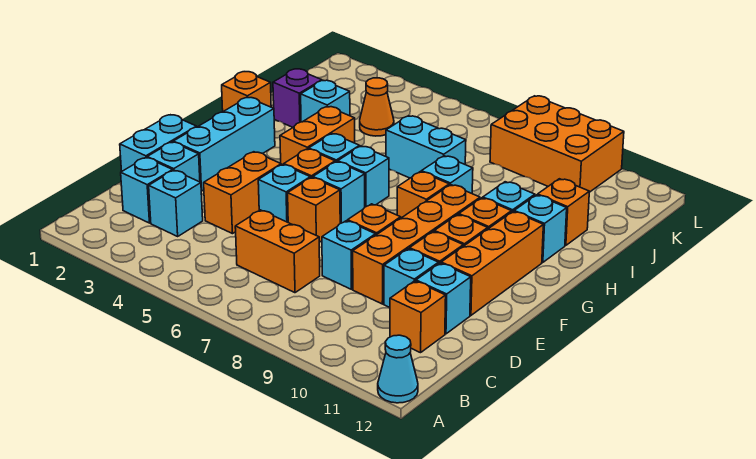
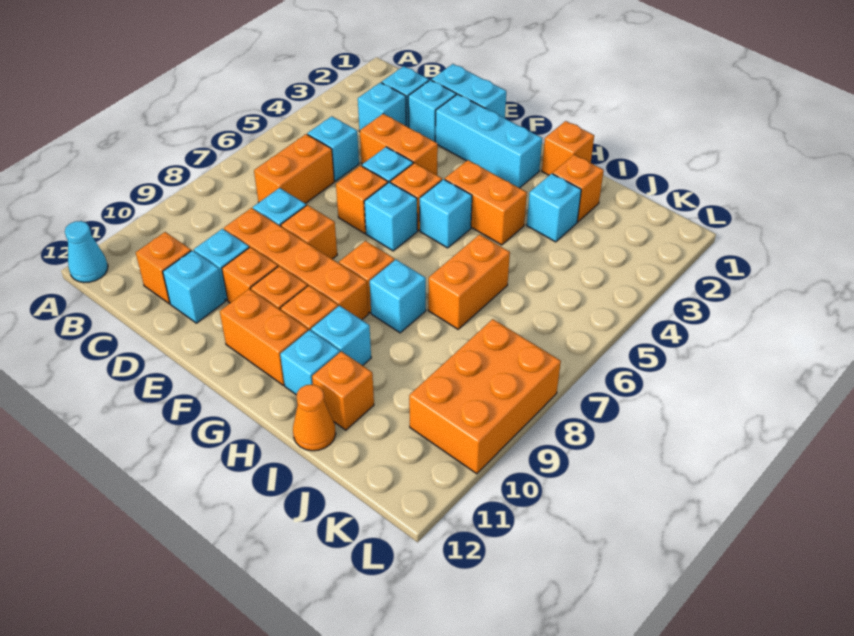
orange 1x3 brick [441,212,543,315] -> orange 1x2 brick [220,289,308,385]
cyan 1x1 brick [338,146,389,207] -> cyan 1x1 brick moved to [307,116,359,181]
purple 1x1 brick [273,69,322,127] -> orange 1x1 brick [553,155,604,222]
cyan 1x2 brick [386,116,466,178] -> orange 1x2 brick [428,234,510,329]
orange 1x1 cone [360,78,394,136] -> orange 1x1 cone moved to [293,385,336,451]

